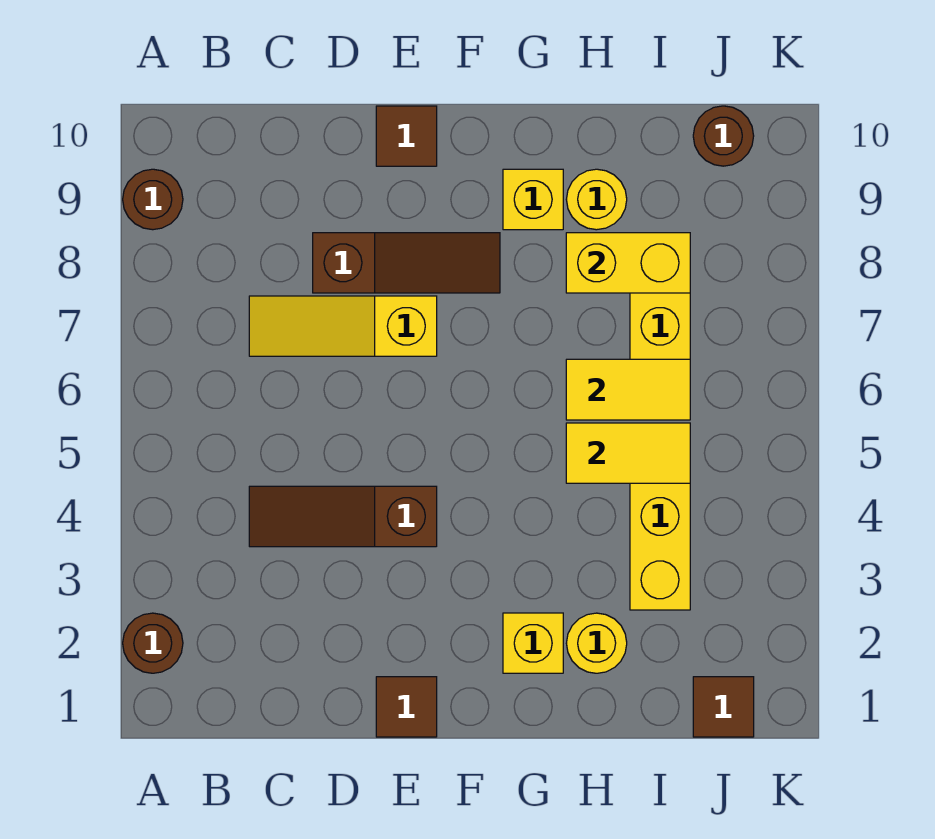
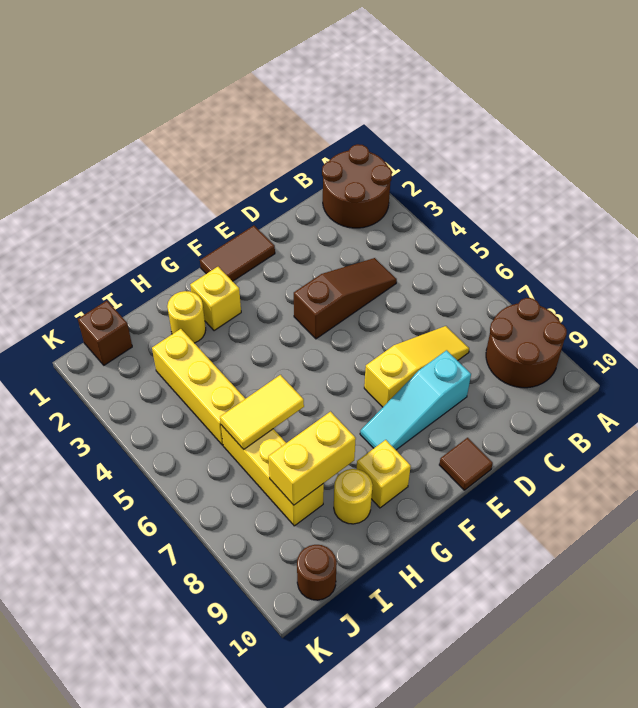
brown 1x1 round brick [123,613,183,673] -> brown 2x2 round brick [322,144,392,228]
brown 1x1 round brick [123,169,183,230] -> brown 2x2 round brick [486,298,567,388]
brown 1x3 slope [313,233,500,293] -> cyan 1x3 slope [360,350,471,450]
brown 1x1 tile [376,677,437,737] -> brown 1x2 tile [200,225,275,281]
yellow 1x2 tile [566,423,690,483] -> none
brown 1x1 tile [693,677,754,737] -> brown 1x1 brick [78,301,132,365]

